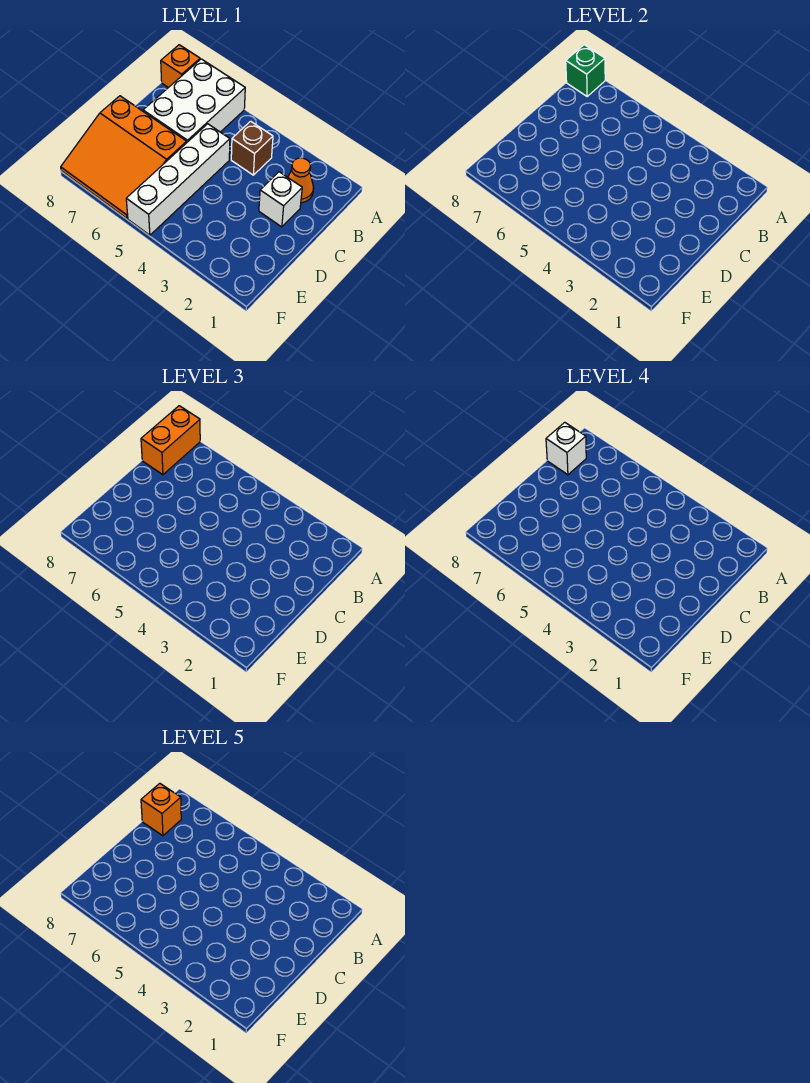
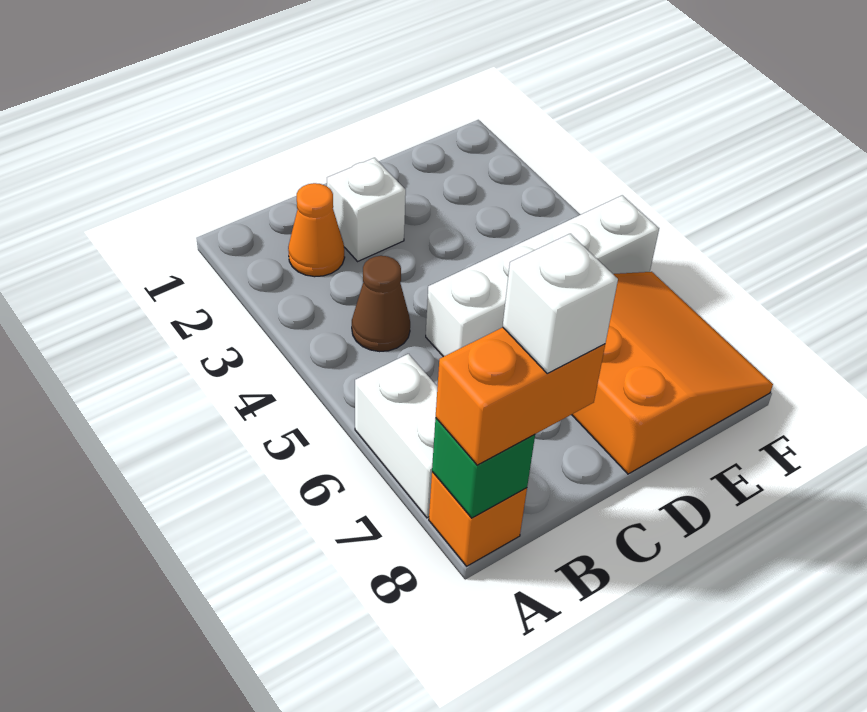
white 2x3 brick [143,59,245,142] -> white 1x2 brick [355,354,438,518]
brown 1x1 brick [231,121,273,175] -> brown 1x1 cone [352,256,410,352]
orange 1x1 brick [141,783,181,836] -> none

